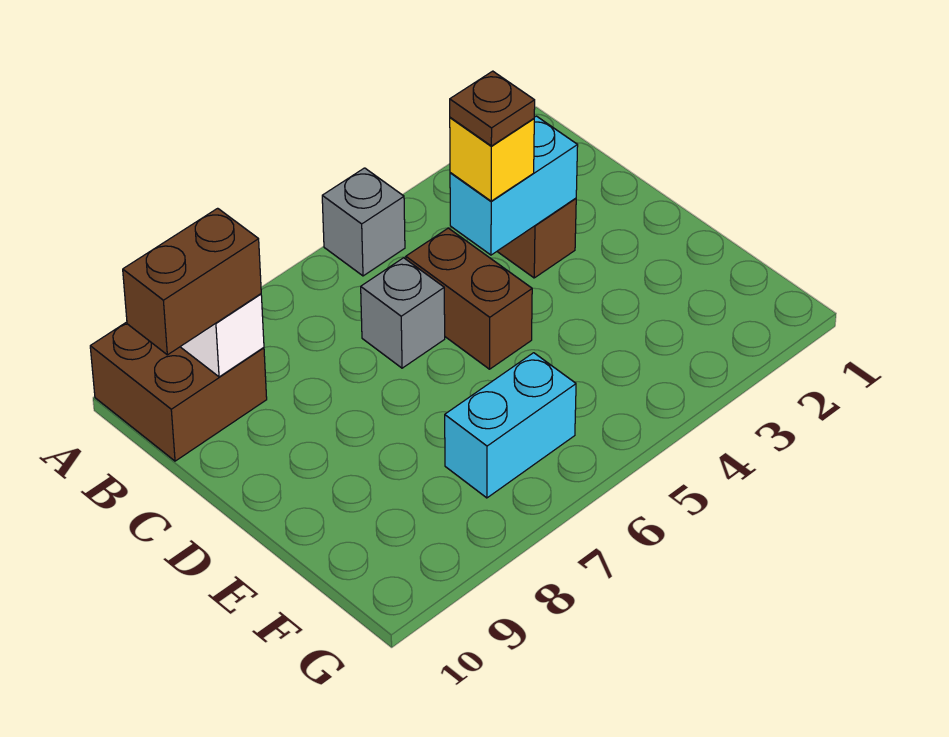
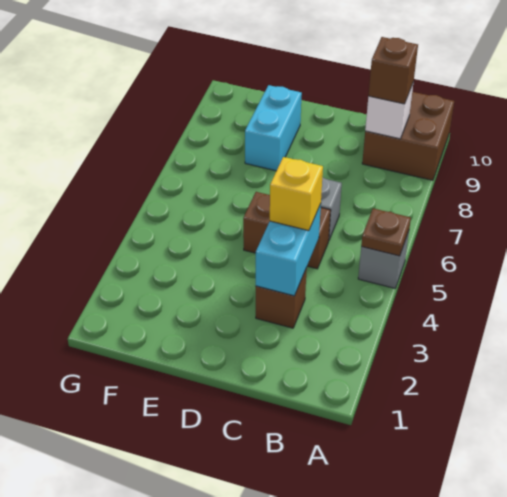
brown 1x2 brick [123,208,261,355] -> brown 1x1 brick [368,37,418,104]
brown 1x1 plate [450,71,535,146] -> brown 1x1 plate moved to [361,208,411,256]
cyan 1x2 brick [445,353,576,498] -> cyan 1x2 brick moved to [245,85,302,171]

